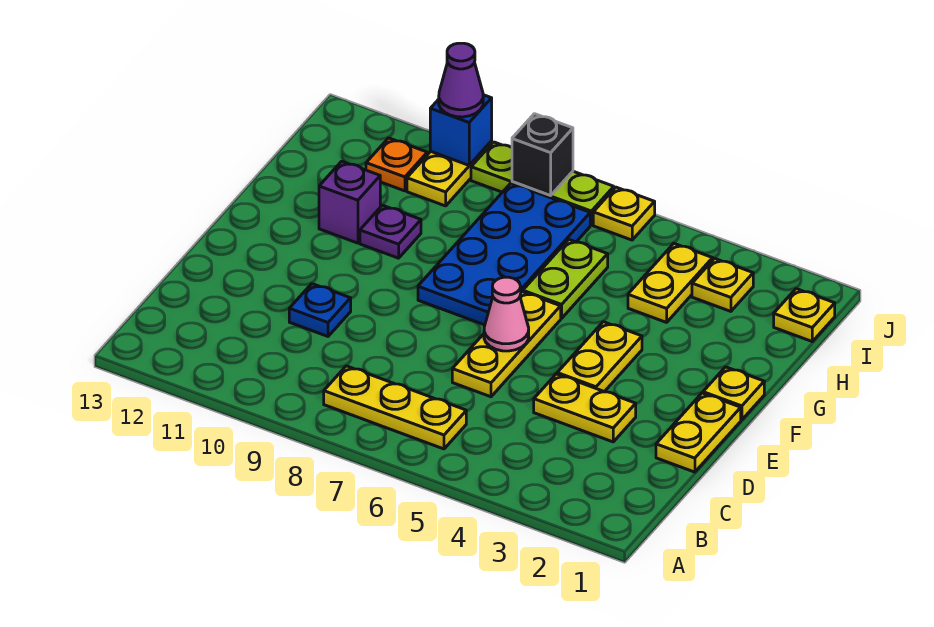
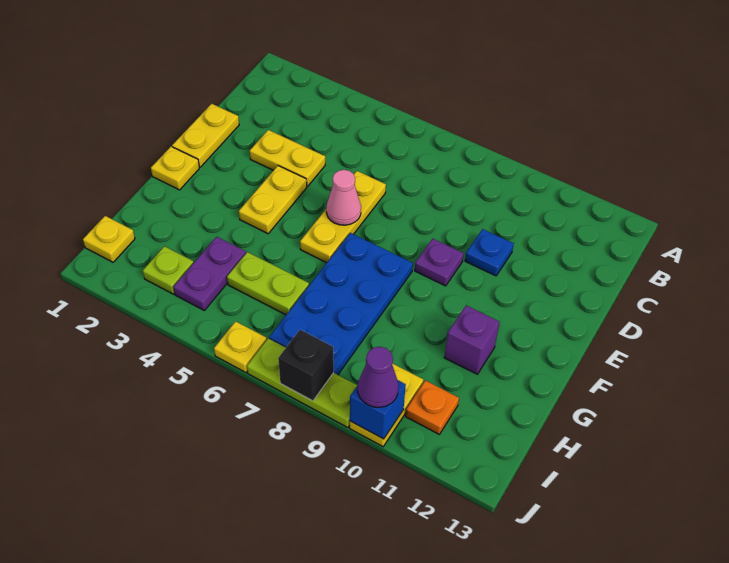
yellow 1x3 plate [324,366,466,449] -> none
lime 1x2 plate [523,240,608,318] -> lime 1x2 plate turned to [227,252,309,315]
purple 1x1 plate [360,205,421,258] -> purple 1x1 plate moved to [415,239,464,286]
yellow 1x2 plate [628,244,713,322] -> purple 1x2 plate [173,237,246,310]
yellow 1x1 plate [692,259,753,311] -> lime 1x1 plate [143,246,194,294]

